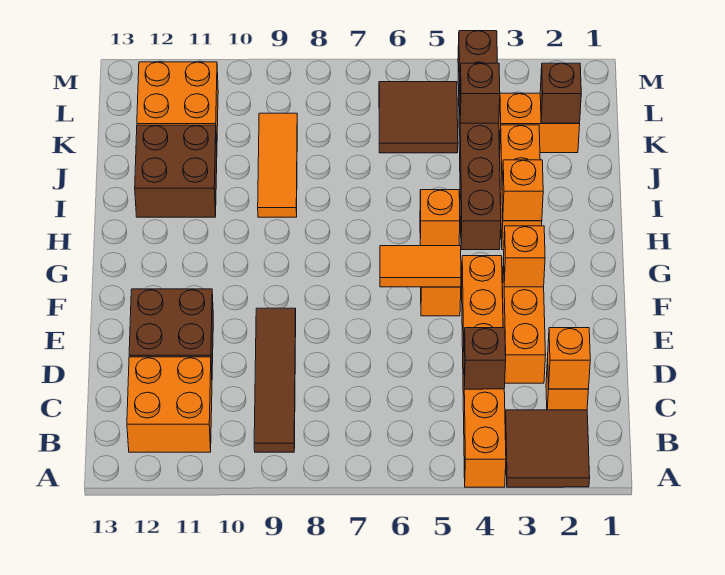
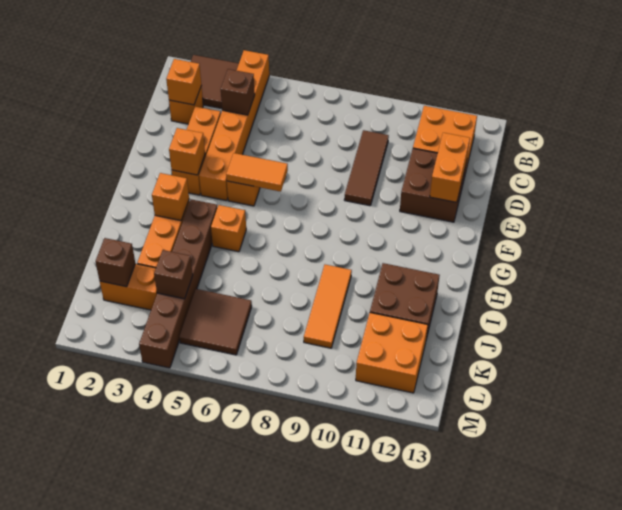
brown 1x4 tile [254,308,296,452] -> brown 1x3 tile [344,130,389,206]
none -> orange 1x2 brick [430,133,470,202]

